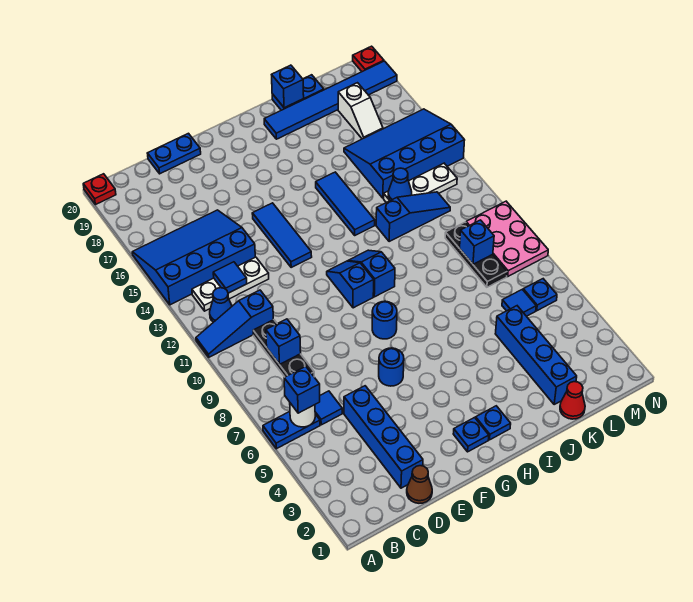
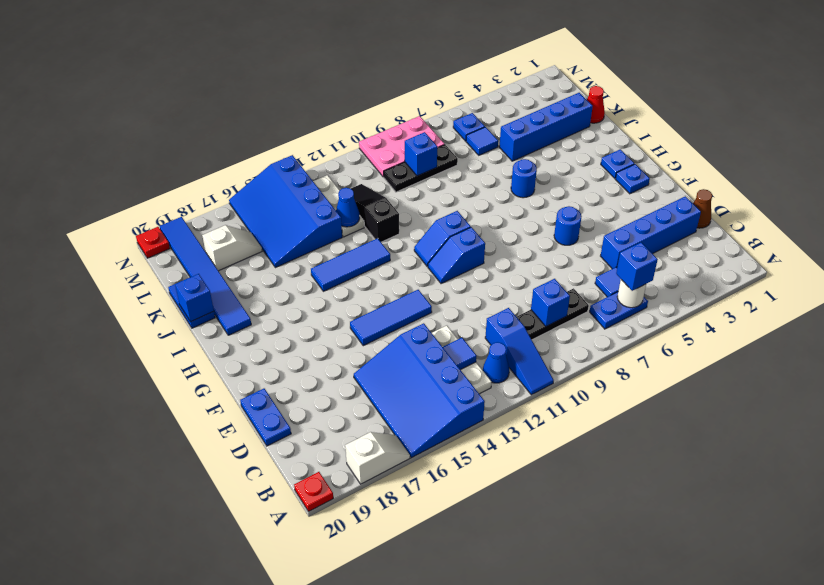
blue 1x2 plate [263,412,320,449] -> blue 1x2 plate turned to [590,292,648,329]
none -> white 1x2 slope [345,432,410,484]
blue 1x1 round brick [372,301,397,339] -> blue 1x1 round brick moved to [511,159,537,198]
blue 1x3 slope [376,192,450,241] -> black 1x3 slope [351,184,399,242]

